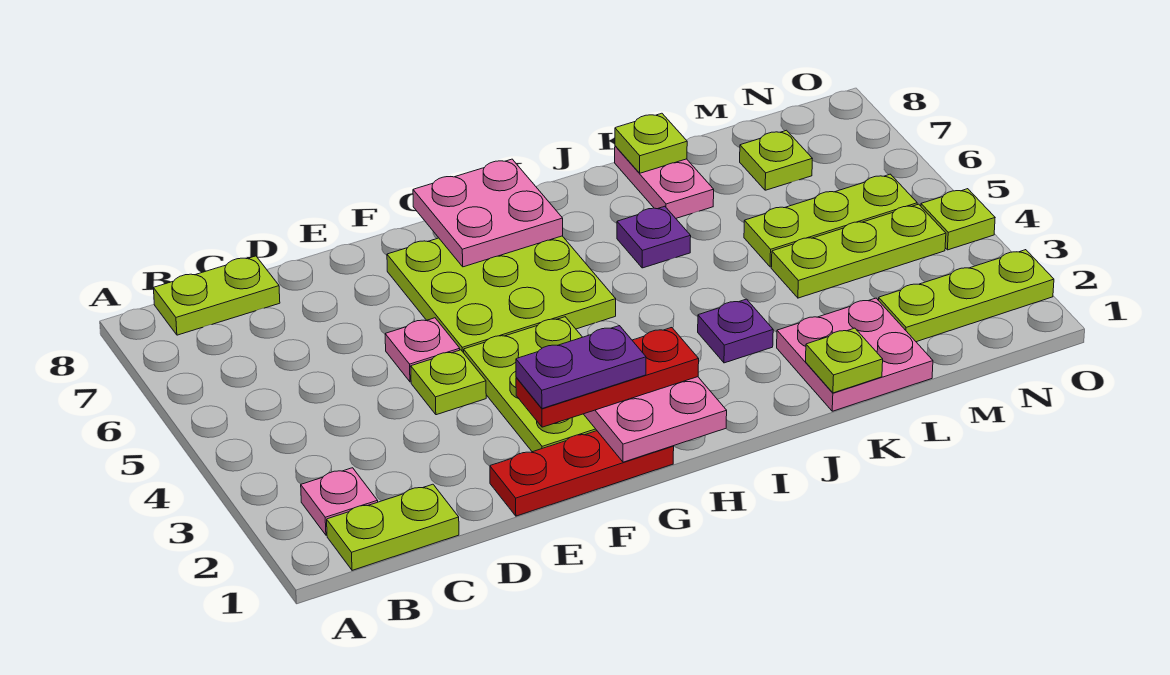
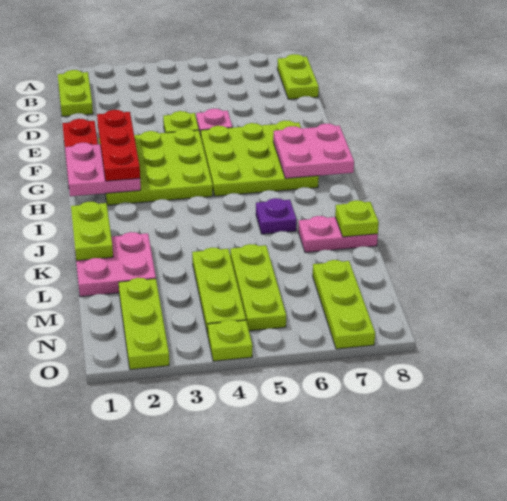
pink 1x1 plate [301,468,378,535] -> none
lime 2x3 plate [464,317,597,452] -> lime 3x3 plate [99,128,213,205]
purple 1x2 plate [516,326,646,409] -> none
purple 1x1 plate [698,299,773,363] -> none
lime 1x1 plate [806,328,883,393] -> lime 1x2 plate [71,202,113,261]
lime 1x1 plate [740,130,812,190] -> lime 1x3 plate [313,260,375,349]

